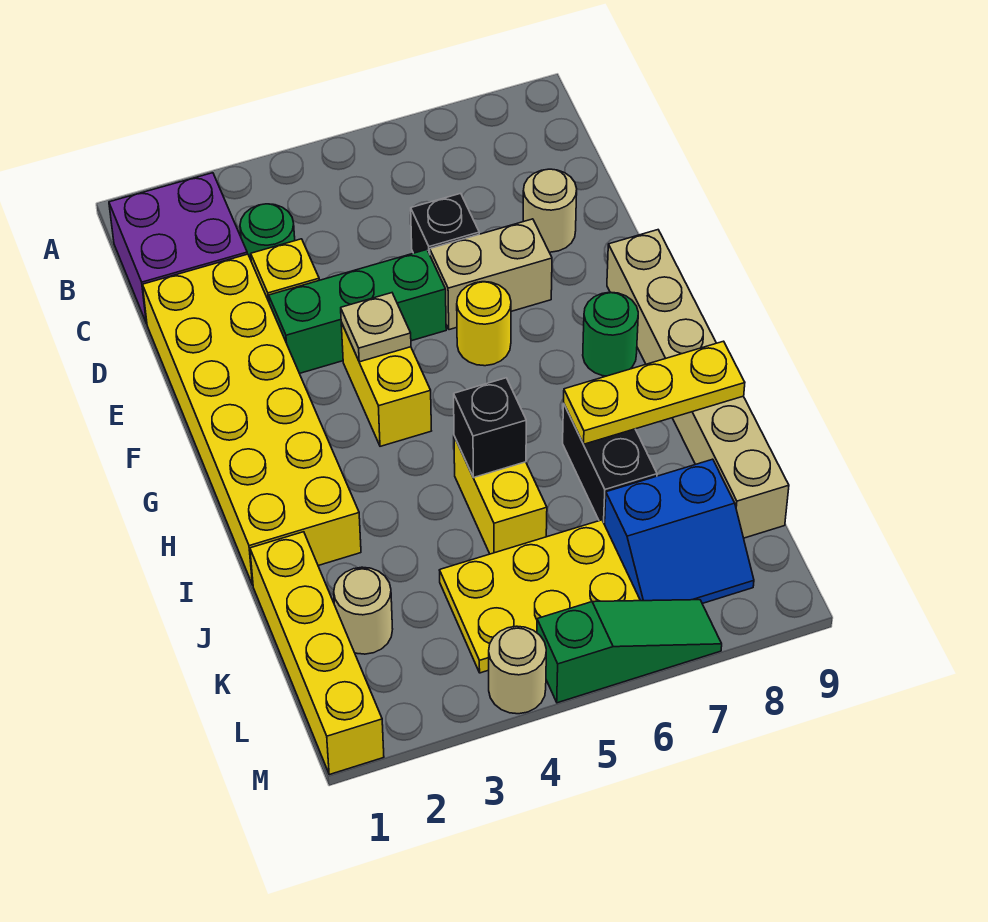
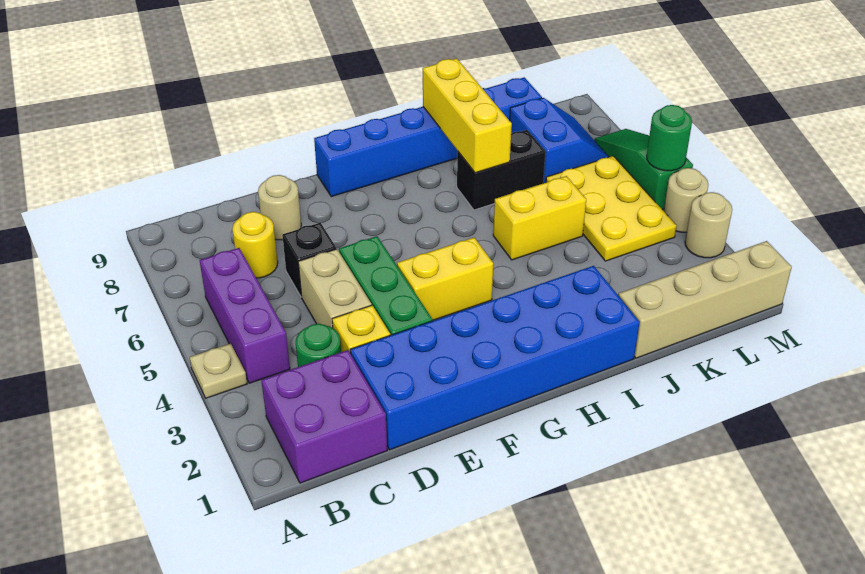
none -> purple 1x3 brick [200,248,290,383]
yellow 2x6 brick [143,254,361,585] -> blue 2x6 brick [350,266,640,450]
tan 1x2 brick [430,219,552,330] -> tan 1x2 brick moved to [298,249,372,328]
tan 1x1 plate [341,293,411,362] -> tan 1x1 plate moved to [190,343,247,398]
yellow 1x1 round brick [457,282,511,366] -> yellow 1x1 round brick moved to [232,212,278,278]
tan 1x6 brick [607,230,789,538] -> blue 1x6 brick [314,77,542,197]
green 1x1 round brick [583,292,638,376] -> green 1x1 round brick moved to [647,105,692,171]
black 1x1 brick [454,378,526,478] -> none
yellow 1x3 plate [564,341,745,444] -> yellow 1x3 brick [423,58,512,173]
yellow 1x4 brick [250,532,384,775] -> tan 1x4 brick [618,241,792,358]
tan 1x1 round brick [334,567,393,654] -> tan 1x1 round brick moved to [685,192,732,258]

